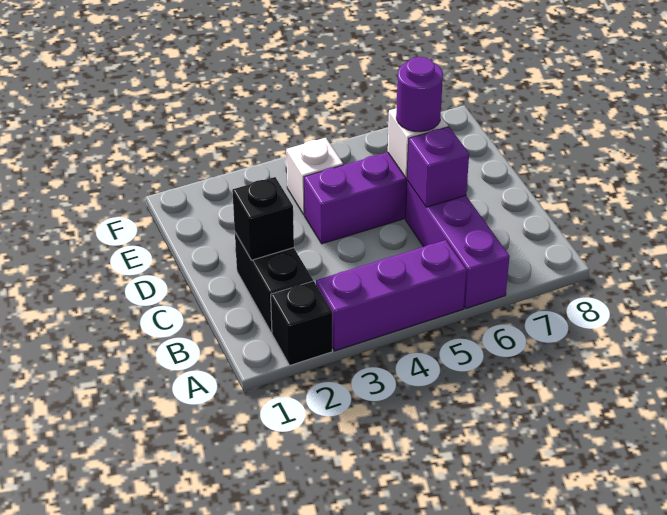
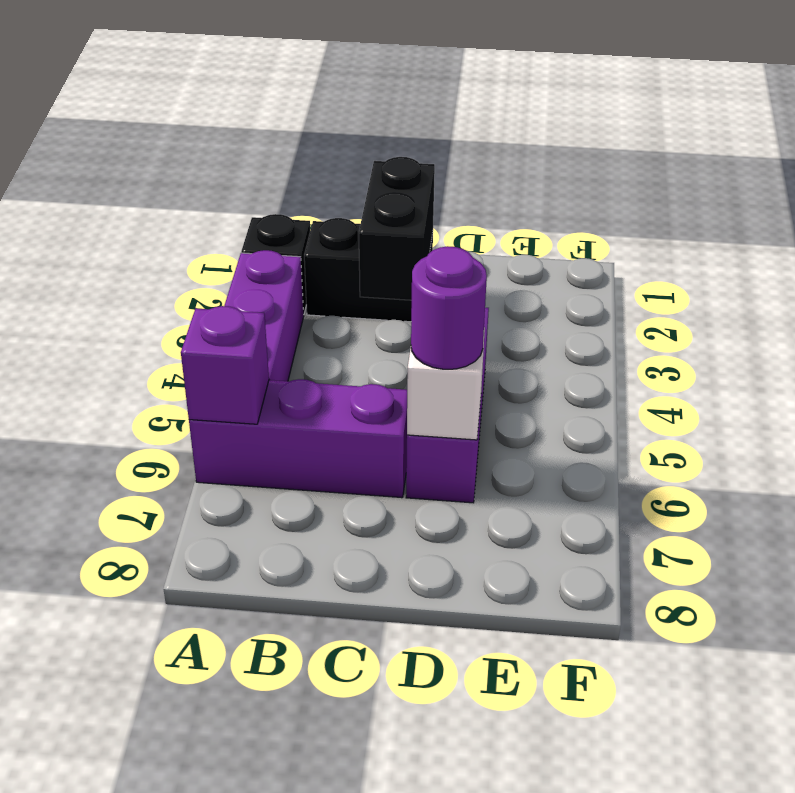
black 1x1 brick [232,177,294,260] -> black 1x2 brick [359,157,435,300]
purple 1x1 brick [407,127,469,207] -> purple 1x1 brick moved to [181,306,269,424]
white 1x1 brick [286,138,343,215] -> none

